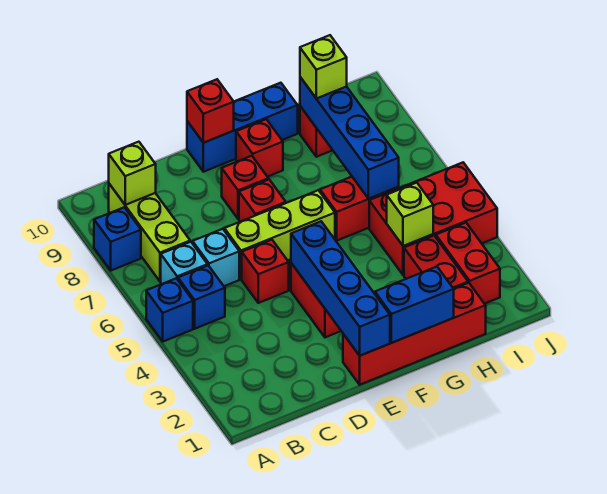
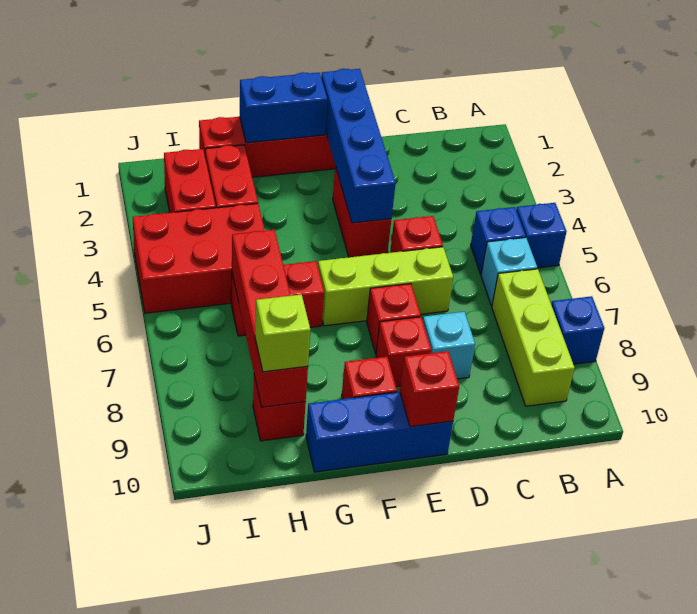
lime 1x1 brick [109,142,156,205] -> none
cyan 1x1 brick [193,229,239,286] -> cyan 1x1 brick moved to [423,312,475,379]
lime 1x1 brick [387,183,433,246] -> none
blue 1x4 brick [300,77,399,199] -> red 1x4 brick [232,230,308,407]

